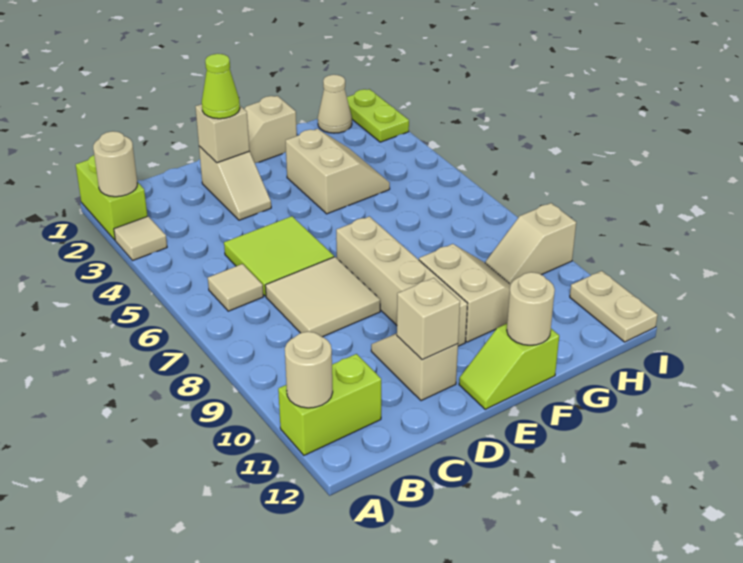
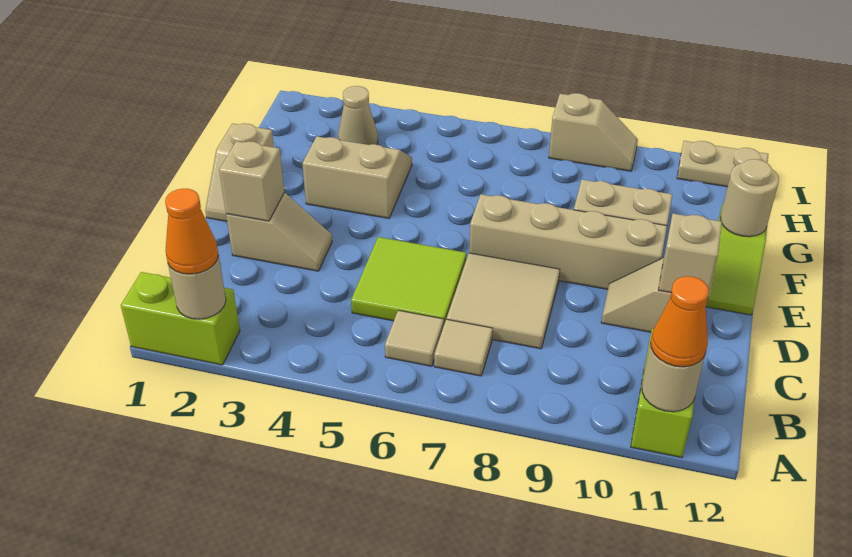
none -> orange 1x1 cone [165,189,219,274]
tan 1x1 tile [114,216,167,260] -> tan 1x1 tile moved to [434,319,493,376]
none -> orange 1x1 cone [651,276,709,367]
lime 1x1 cone [202,54,240,119] -> none
tan 1x1 cone [318,75,352,133] -> tan 1x1 cone moved to [338,86,378,145]
tan 1x2 slope [485,203,576,284] -> tan 1x2 slope turned to [549,93,638,171]
lime 1x2 plate [347,89,409,142] -> none

